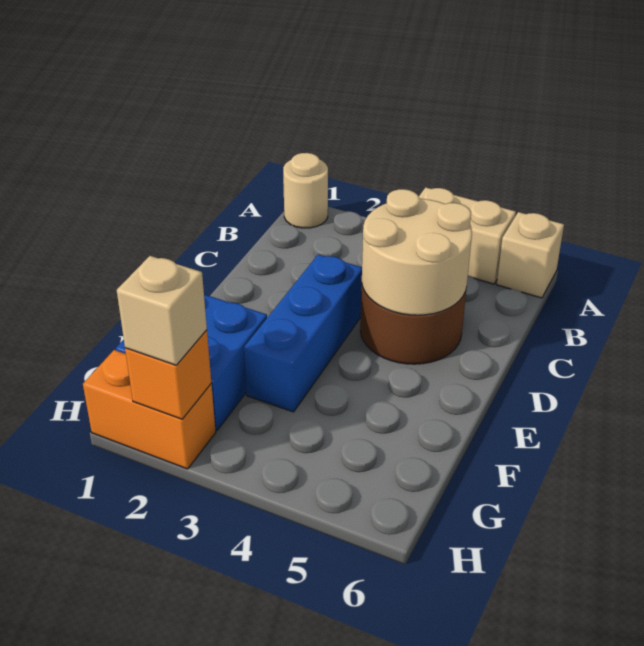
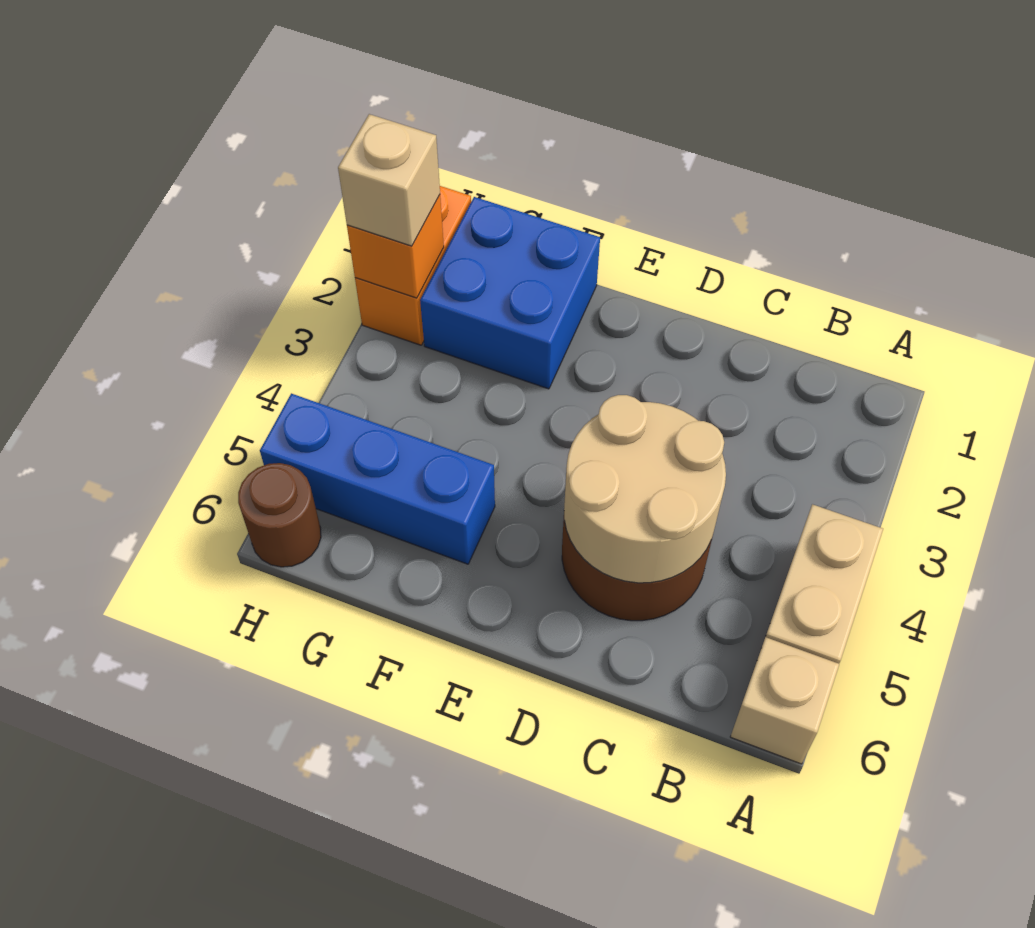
tan 1x1 round brick [283,153,328,228] -> none
blue 1x3 brick [244,254,362,412] -> blue 1x3 brick moved to [260,393,495,564]
none -> brown 1x1 round brick [238,463,321,567]

